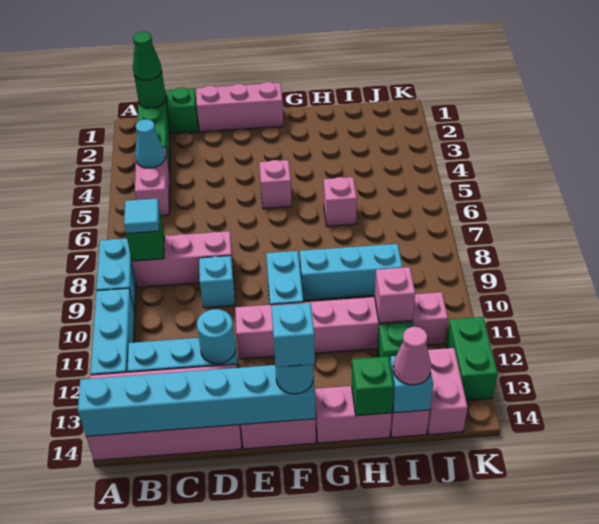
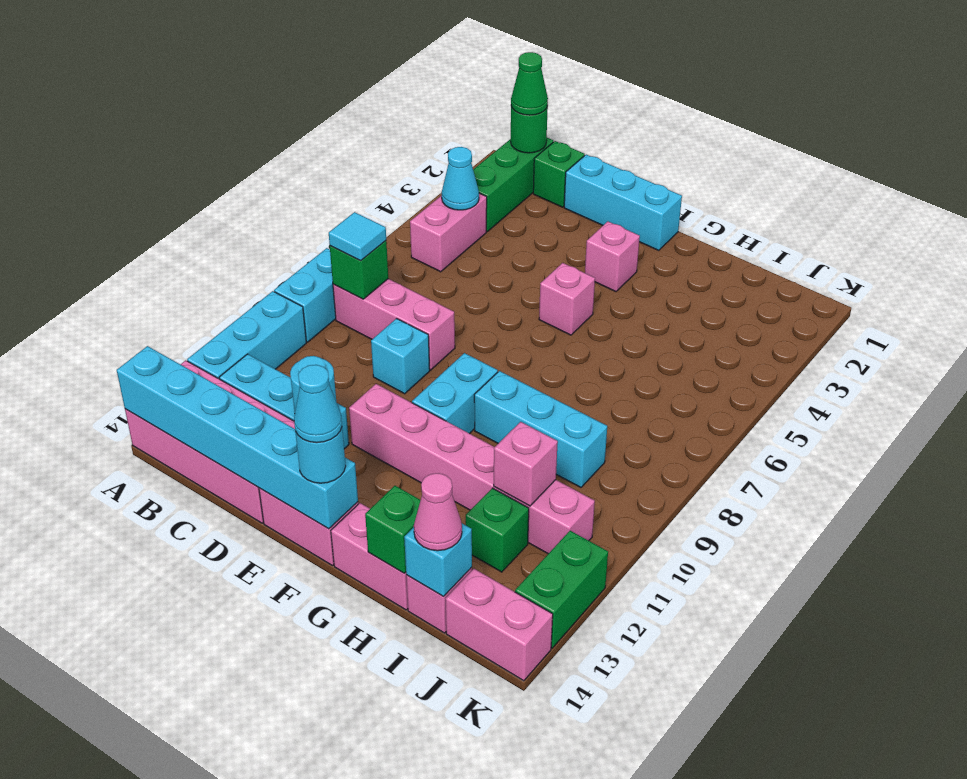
pink 1x3 brick [196,82,283,132] -> cyan 1x3 brick [564,154,682,250]
cyan 1x1 brick [271,303,315,367] -> cyan 1x1 cone [294,365,342,443]
pink 1x1 brick [324,177,357,226] -> pink 1x1 brick moved to [585,222,640,292]
pink 1x2 brick [427,348,468,435] -> pink 1x2 brick turned to [445,569,553,681]

